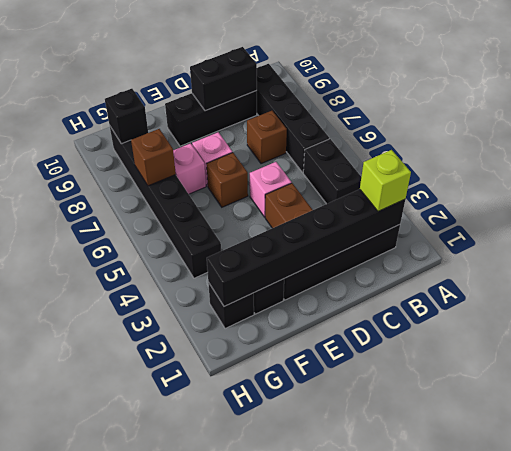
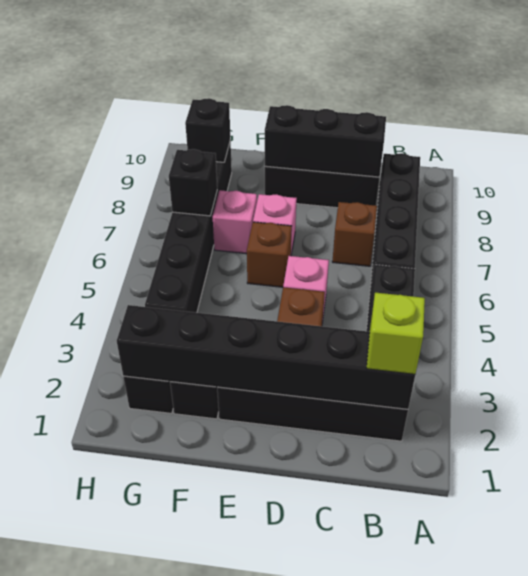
black 1x2 brick [190,47,257,111] -> black 1x3 brick [265,105,386,177]
brown 1x1 brick [131,129,176,186] -> black 1x1 brick [169,149,217,216]

